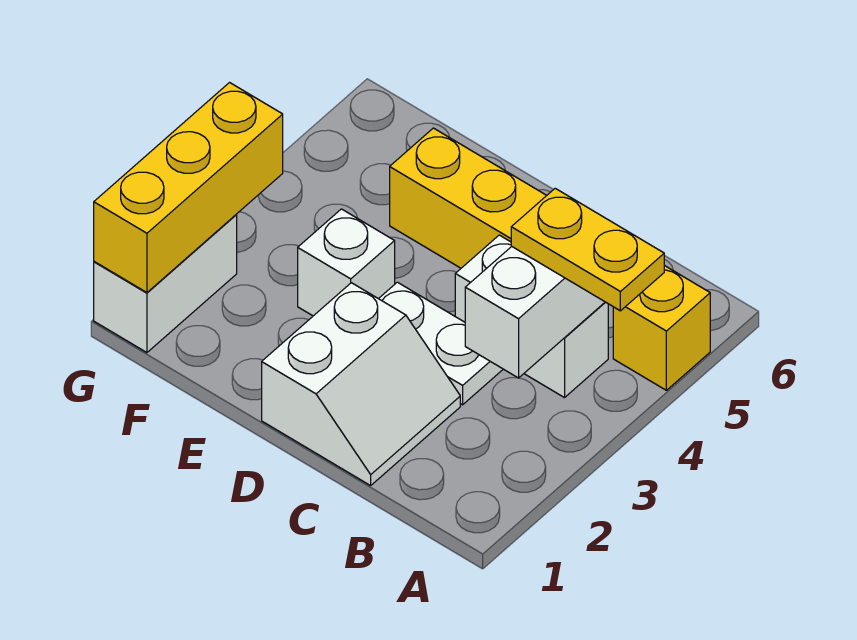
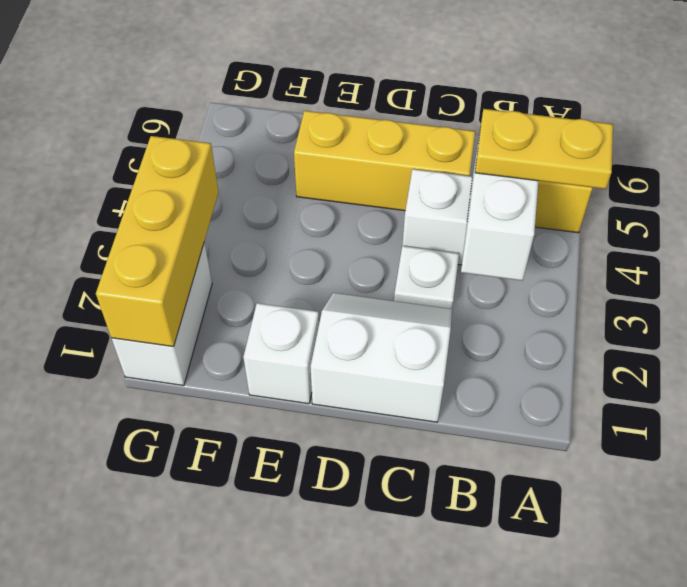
white 2x2 slope [262,283,460,486] -> white 2x2 slope turned to [311,293,452,422]
white 1x2 plate [379,282,503,405] -> white 1x1 plate [394,246,459,309]
white 1x1 brick [298,209,395,316] -> white 1x1 brick moved to [243,303,319,404]

